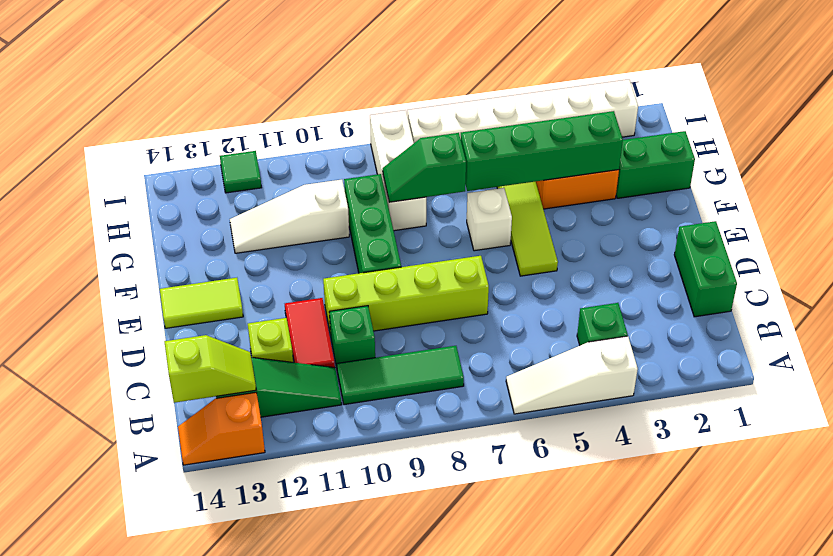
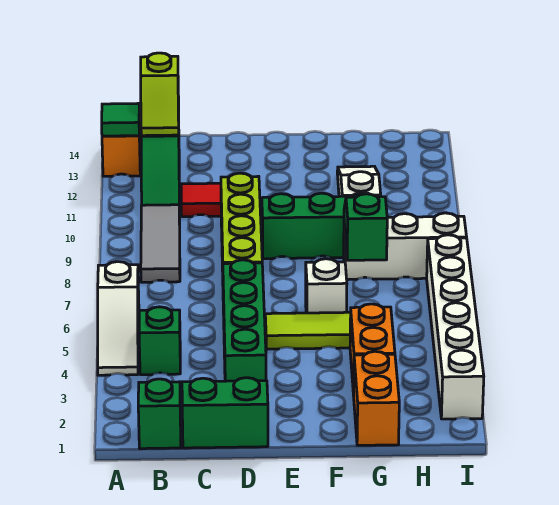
white 1x3 slope [506,336,638,414] -> white 1x3 slope turned to [98,262,139,375]
green 1x3 tile [337,346,464,405] -> grey 1x3 tile [141,205,180,282]
green 1x1 brick [329,306,375,368] -> green 1x1 brick moved to [138,379,181,449]
lime 1x1 brick [248,318,293,362] -> none
lime 1x2 tile [160,278,243,328] -> none
green 1x2 brick [616,131,695,198] -> orange 1x2 brick [354,351,399,445]
green 1x4 brick [461,111,623,191] -> green 1x4 brick moved to [223,260,266,381]
green 1x1 tile [220,151,262,193] -> green 1x1 tile moved to [102,103,140,136]

